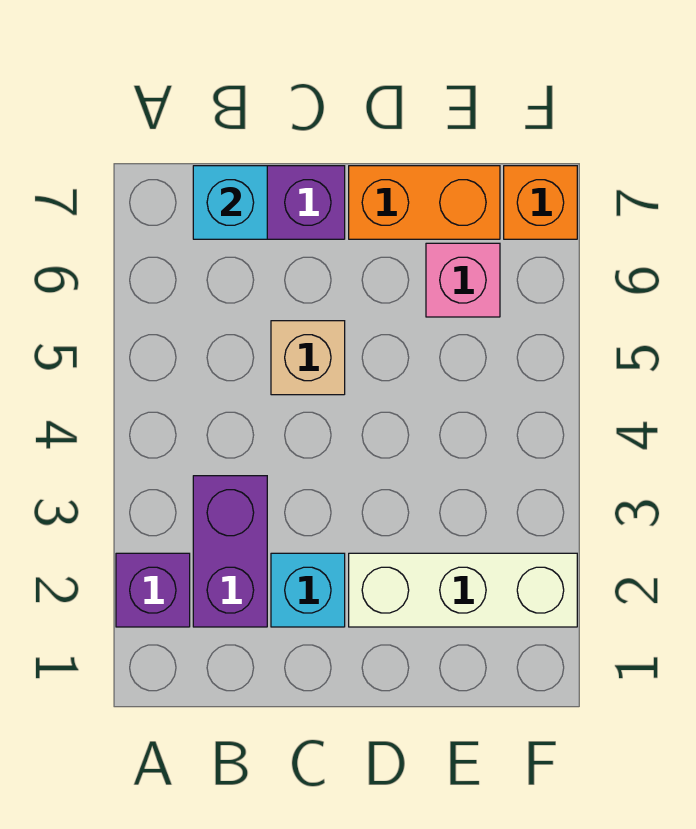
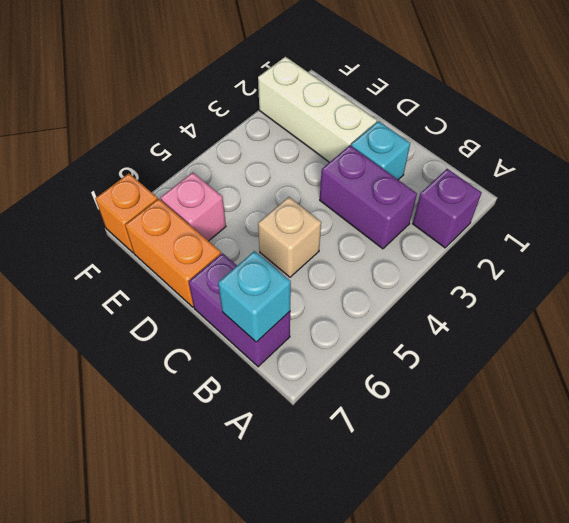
purple 1x2 brick [193,476,267,627] -> purple 1x2 brick turned to [320,145,417,249]

